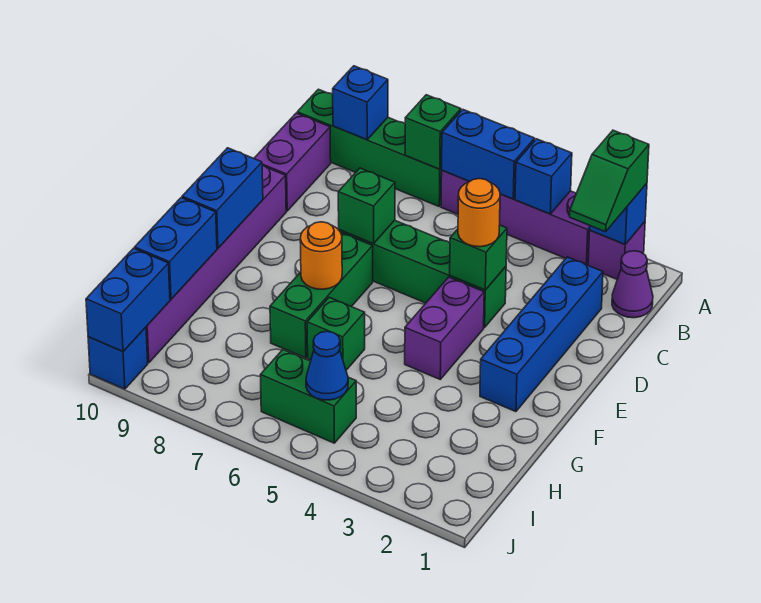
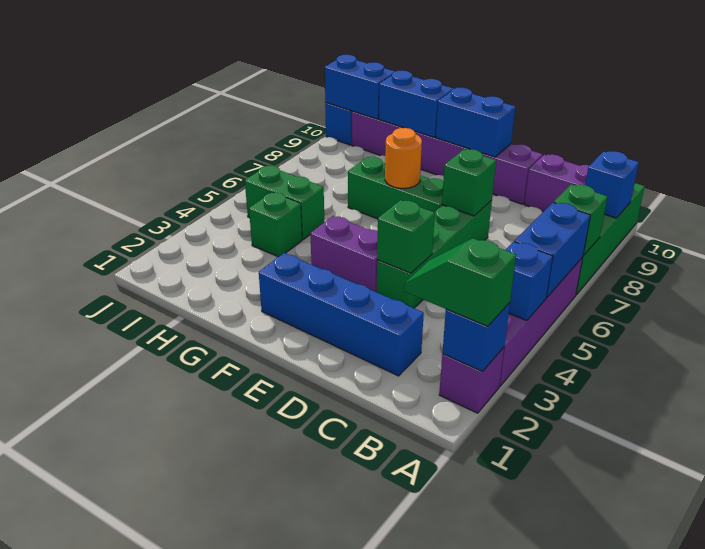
purple 1x1 cone [612,251,653,318] -> none
orange 1x1 round brick [458,179,500,247] -> none
green 1x1 brick [307,297,365,370] -> green 1x1 brick moved to [249,192,302,257]
green 1x2 brick [260,350,356,443] -> green 1x2 brick turned to [245,166,324,239]
blue 1x1 cone [306,331,348,400] -> none

